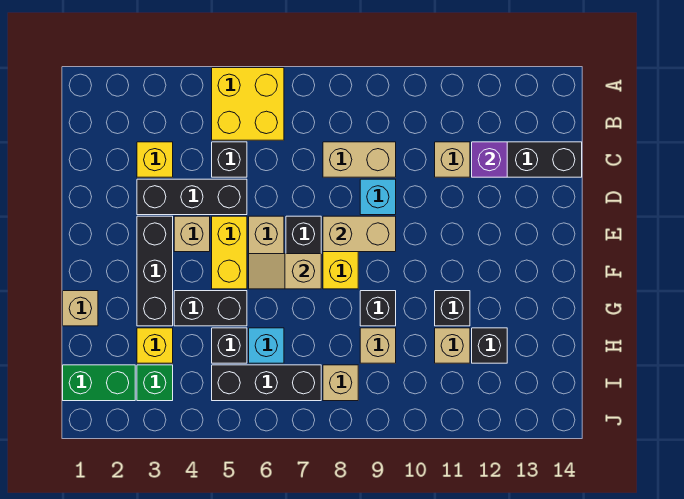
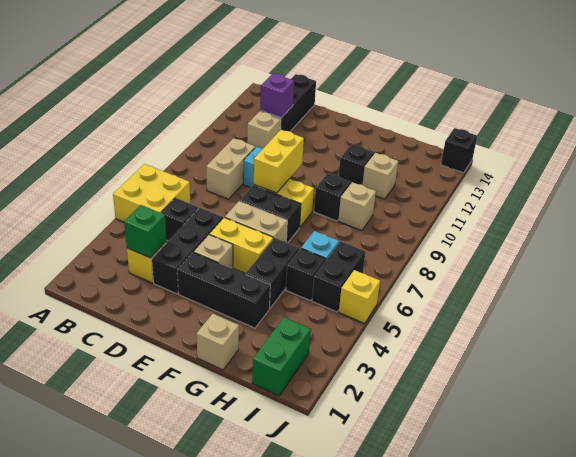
tan 1x2 brick [323,216,396,252] -> yellow 1x2 brick [254,130,304,193]
tan 1x2 slope [249,254,321,289] -> none
yellow 1x1 brick [137,328,173,363] -> yellow 1x1 brick moved to [339,270,380,323]
black 1x1 brick [472,328,507,363] -> black 1x1 brick moved to [441,128,477,173]
green 1x1 brick [137,365,173,401] -> green 1x1 brick moved to [124,205,167,258]
black 1x3 brick [212,365,321,401] -> black 1x2 brick [312,241,366,312]
tan 1x1 brick [323,365,358,401] -> none

